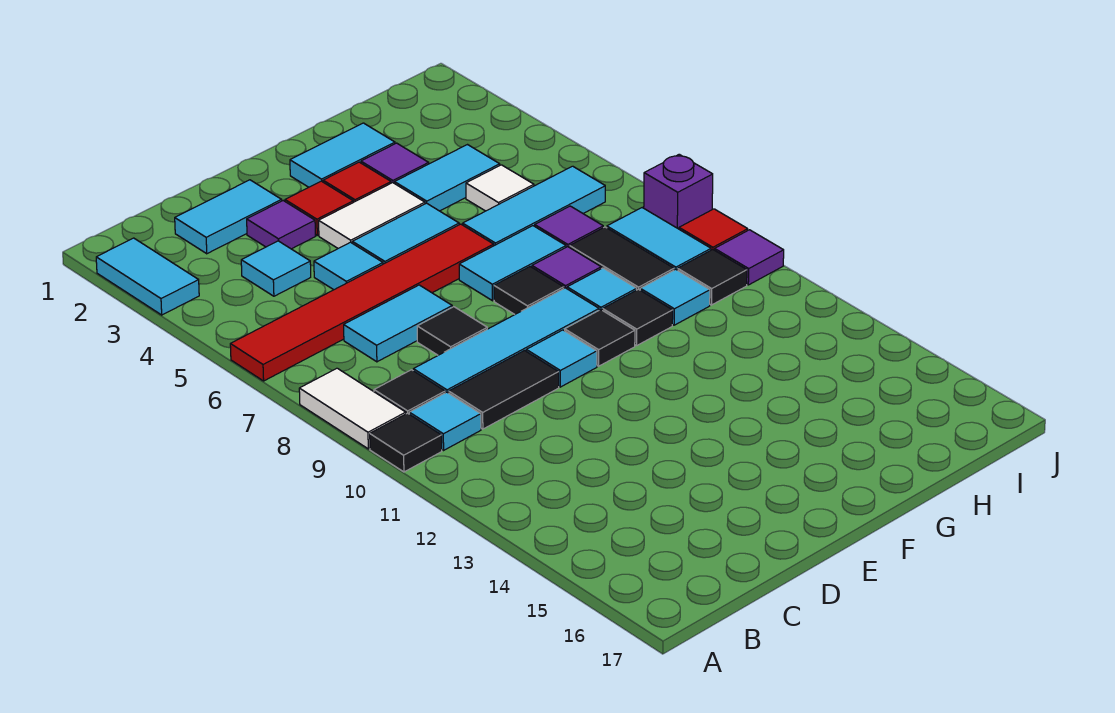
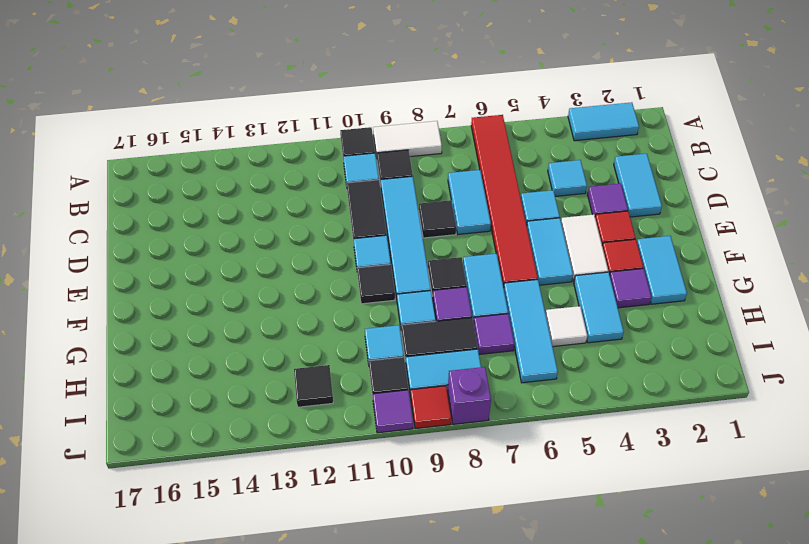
black 1x1 tile [603,289,673,346] -> black 1x1 tile moved to [294,365,333,407]

